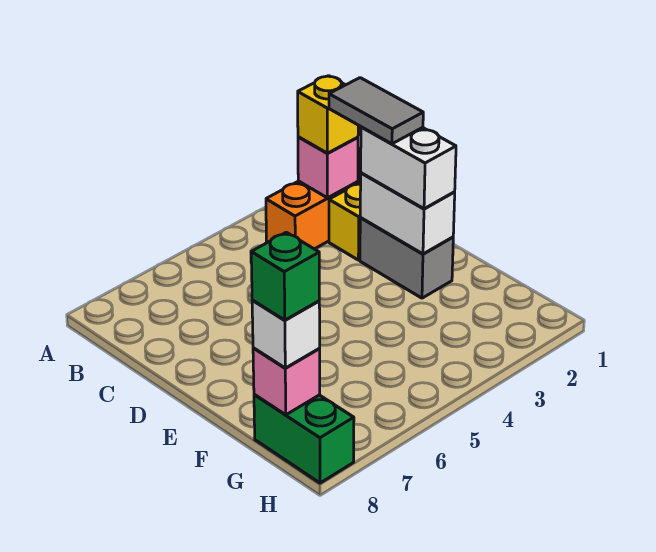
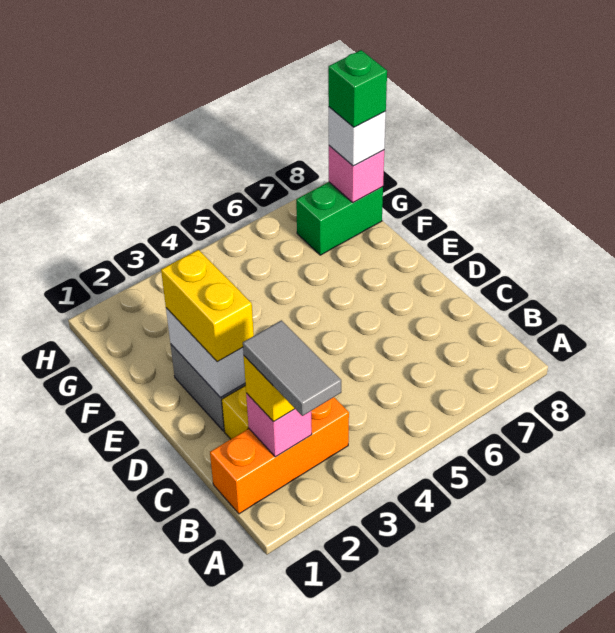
grey 1x2 tile [329,78,423,144] -> grey 1x2 tile moved to [243,320,341,416]
white 1x2 brick [361,127,456,209] -> yellow 1x2 brick [161,250,254,362]
green 1x2 brick [254,394,354,483] -> green 1x2 brick turned to [296,182,383,255]

